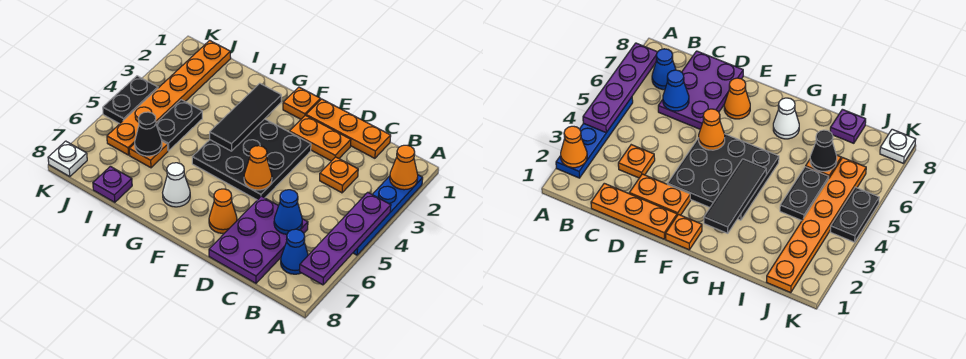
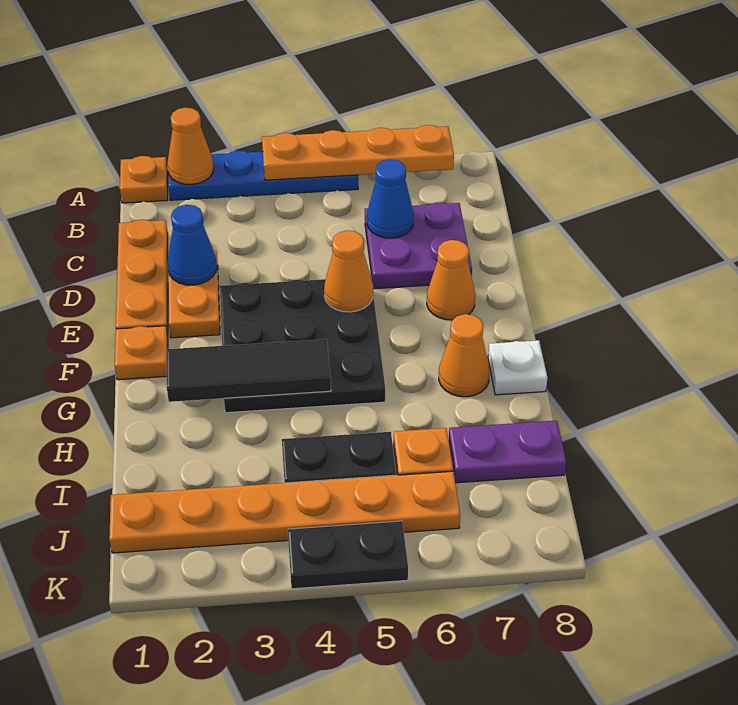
purple 1x4 plate [300,192,391,285] -> orange 1x4 plate [262,125,454,180]
blue 1x1 cone [281,229,308,274] -> blue 1x1 cone moved to [168,205,217,285]
orange 1x1 plate [320,157,358,193] -> orange 1x1 plate moved to [120,156,168,203]
purple 2x3 plate [209,196,308,283] -> purple 2x2 plate [365,202,472,289]
white 1x1 cone [163,163,190,207] -> orange 1x1 cone [439,314,490,397]
black 1x1 cone [135,112,162,156] -> none
purple 1x1 plate [93,166,132,202] -> purple 1x2 plate [449,421,566,483]
white 1x1 plate [48,141,87,177] -> white 1x1 plate moved to [488,340,547,395]

